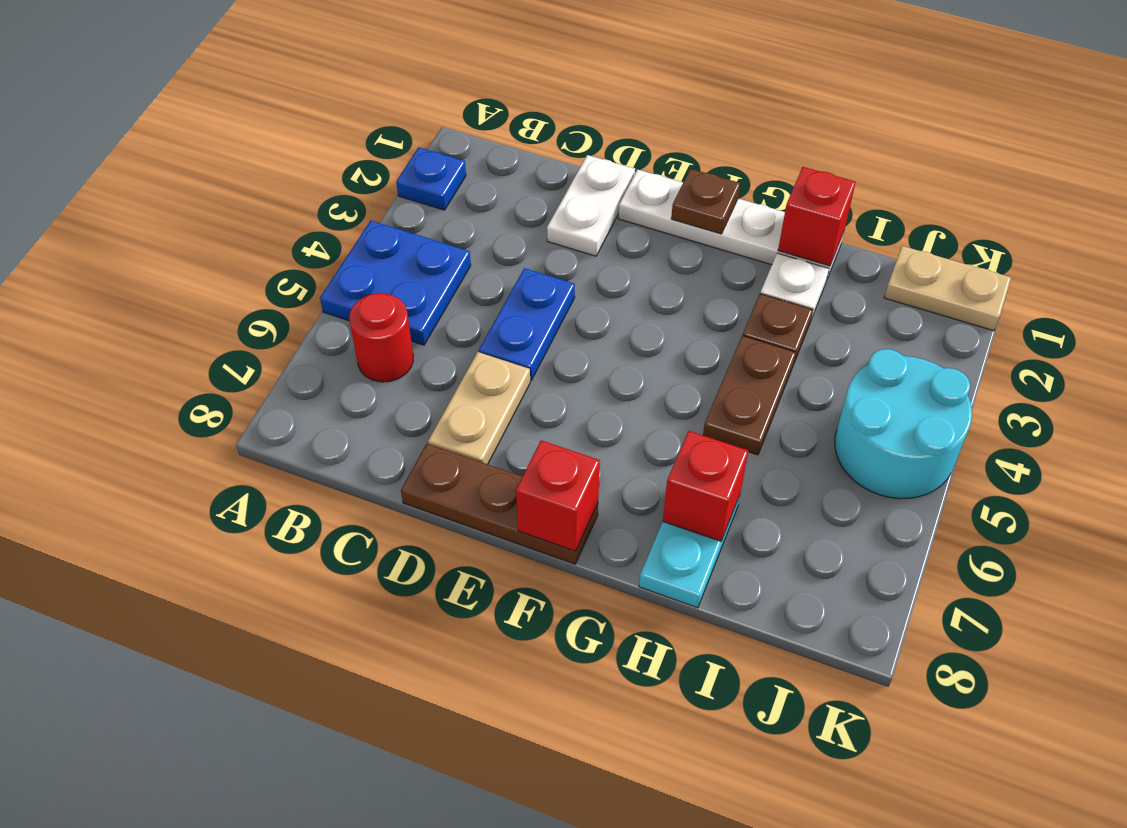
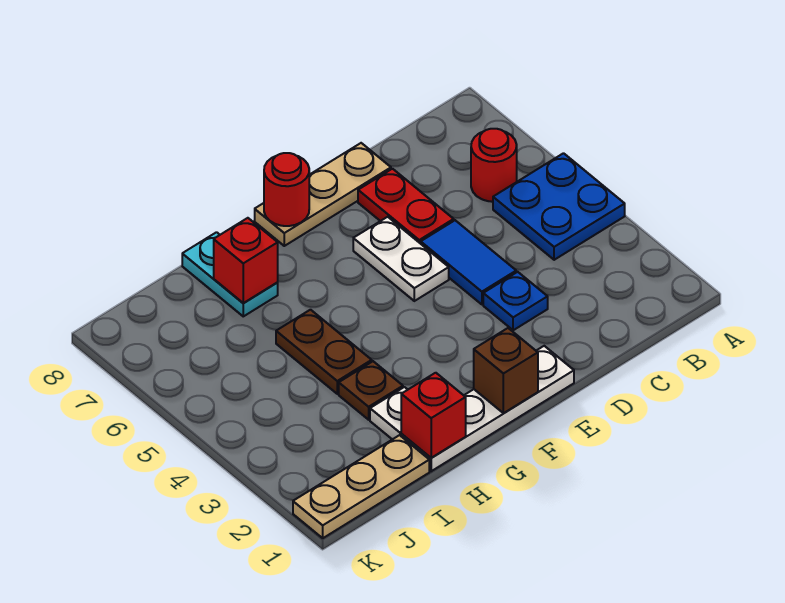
blue 1x1 plate [396,147,466,210] -> blue 1x1 plate moved to [483,272,548,330]
white 1x2 plate [547,155,635,256] -> white 1x2 plate moved to [353,217,449,301]
blue 1x2 plate [479,268,575,380] -> blue 1x2 tile [421,220,516,304]
tan 1x2 plate [428,352,530,464] -> red 1x2 plate [358,169,454,244]
brown 1x3 plate [401,444,598,564] -> tan 1x3 plate [255,143,391,246]
brown 1x1 plate [671,169,740,234] -> brown 1x1 brick [474,328,538,413]
red 1x1 brick [516,440,600,551] -> red 1x1 round brick [264,153,309,226]
tan 1x2 plate [884,246,1011,331] -> tan 1x3 plate [293,435,429,538]
cyan 2x2 round brick [835,349,972,499] -> none

